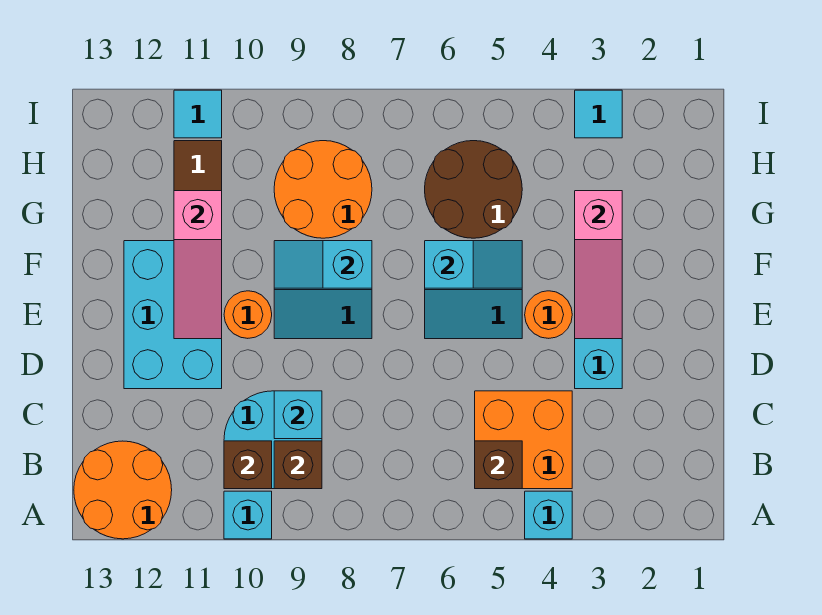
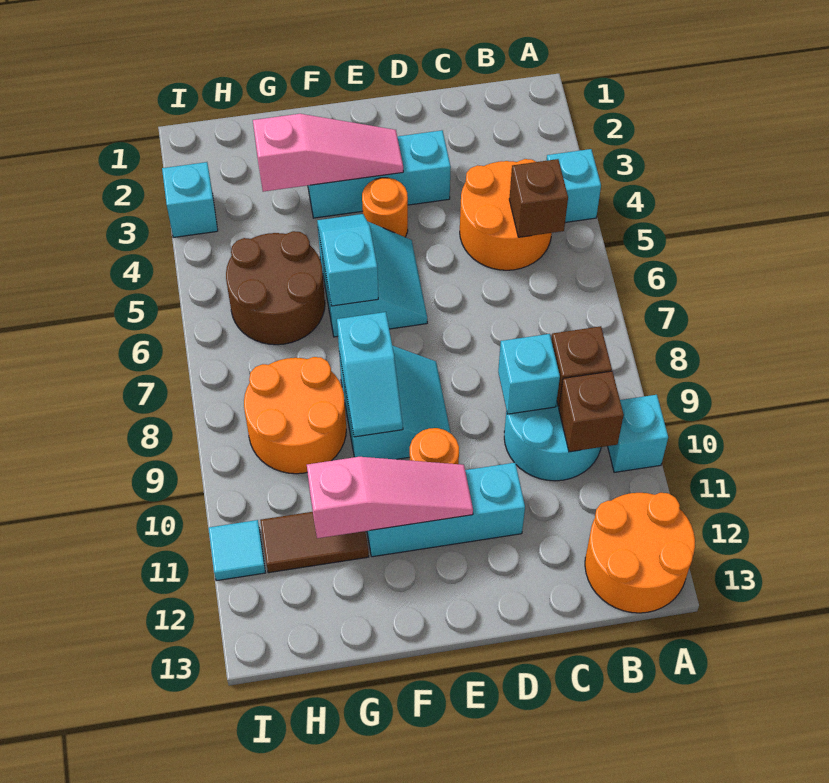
orange 2x2 brick [475,391,572,489] -> orange 2x2 round brick [460,159,552,270]
cyan 2x3 brick [124,241,222,389] -> cyan 1x3 brick [367,463,525,557]
cyan 1x1 tile [575,90,622,138] -> cyan 1x1 brick [162,162,218,238]

